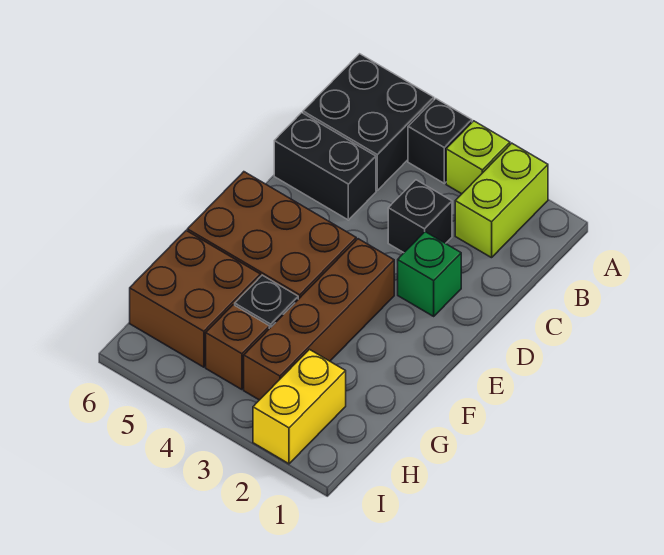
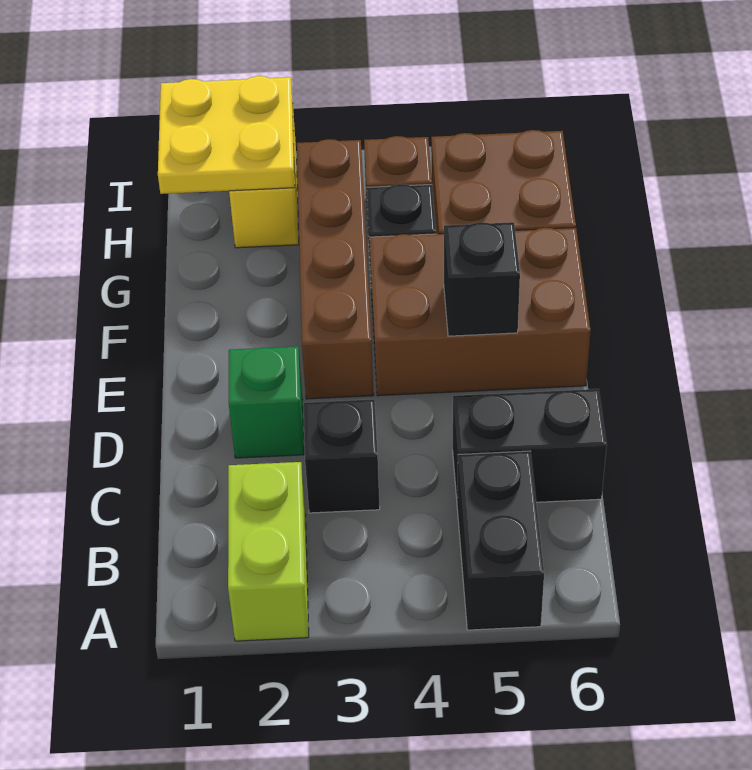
lime 1x1 brick [446,121,510,194] -> none
black 1x1 brick [408,99,472,183] -> black 1x1 brick moved to [444,222,520,336]
black 2x2 brick [303,54,434,190] -> black 1x2 brick [457,451,544,630]
none -> yellow 2x2 plate [158,76,295,194]

